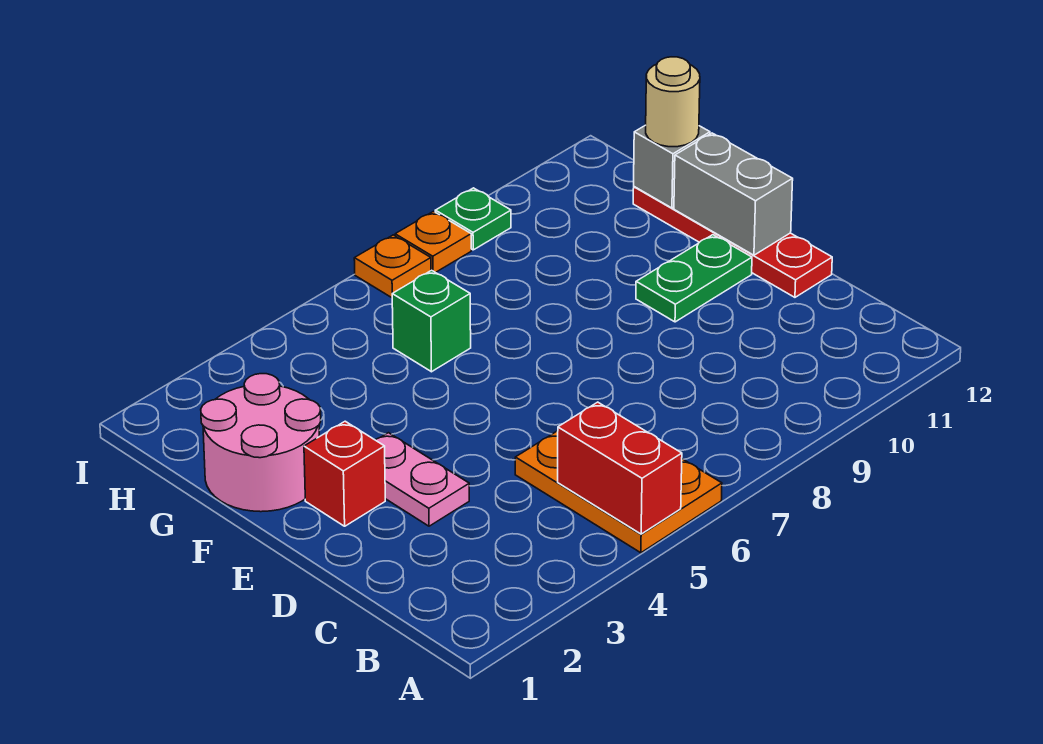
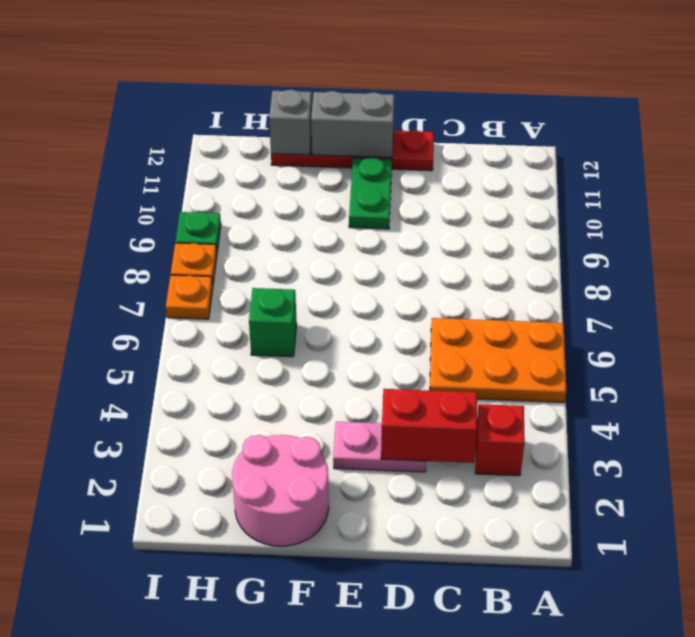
red 1x2 brick [558,402,682,534] -> red 1x2 brick moved to [381,389,477,463]
red 1x1 brick [304,421,385,526] -> red 1x1 brick moved to [475,404,525,476]
tan 1x1 round brick [646,57,700,147] -> none

